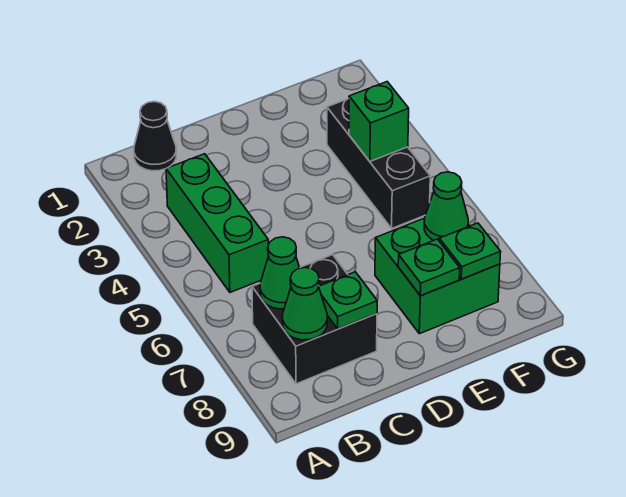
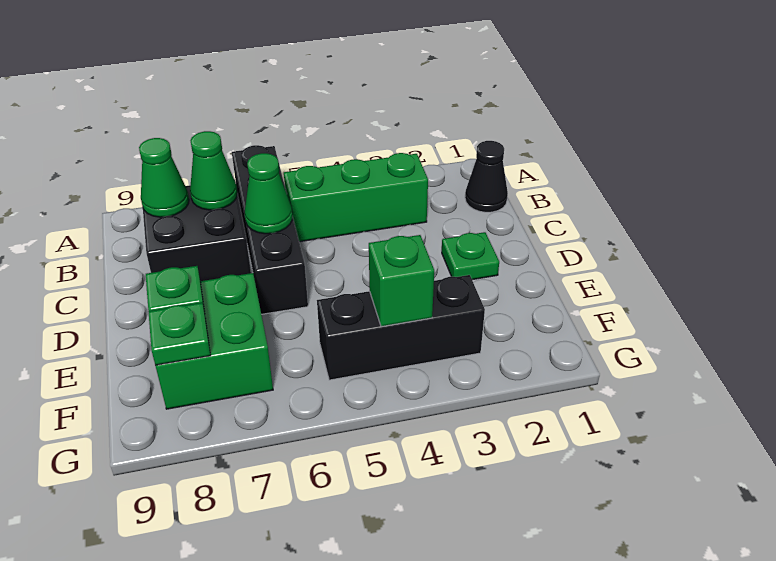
none -> black 1x4 brick [232,145,308,314]
green 1x1 plate [319,272,377,329] -> green 1x1 plate moved to [442,232,499,280]
green 1x1 cone [424,172,468,240] -> green 1x1 cone moved to [245,153,292,234]

